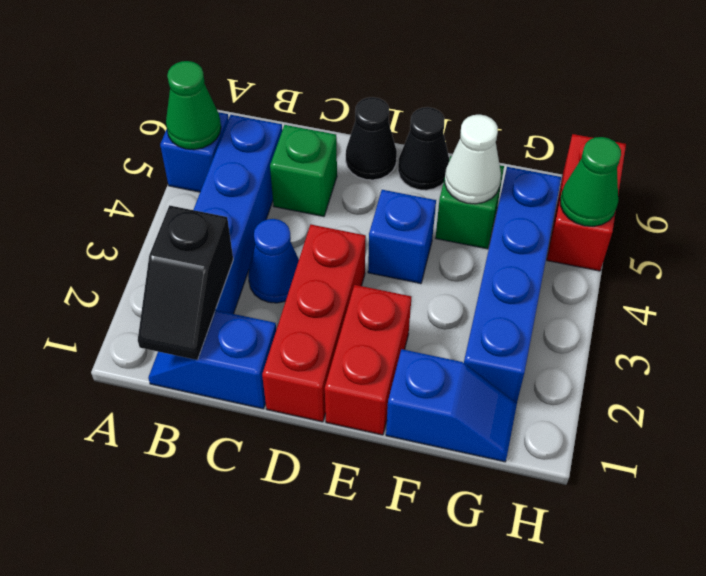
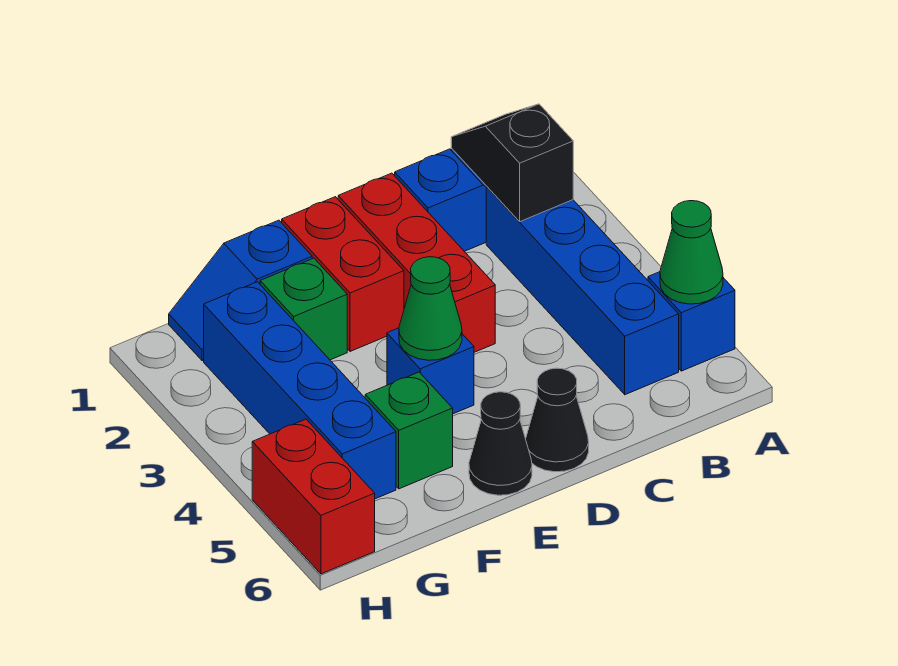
blue 1x1 cone [248,219,299,303] -> none
green 1x1 brick [270,125,337,216] -> green 1x1 brick moved to [260,258,347,360]
white 1x1 cone [445,115,501,204] -> none
green 1x1 cone [560,137,621,226] -> green 1x1 cone moved to [399,257,462,360]

